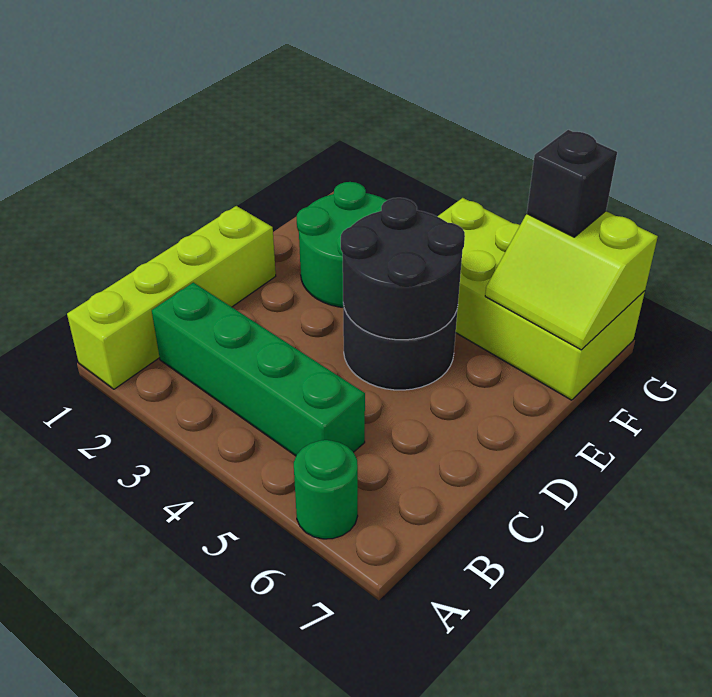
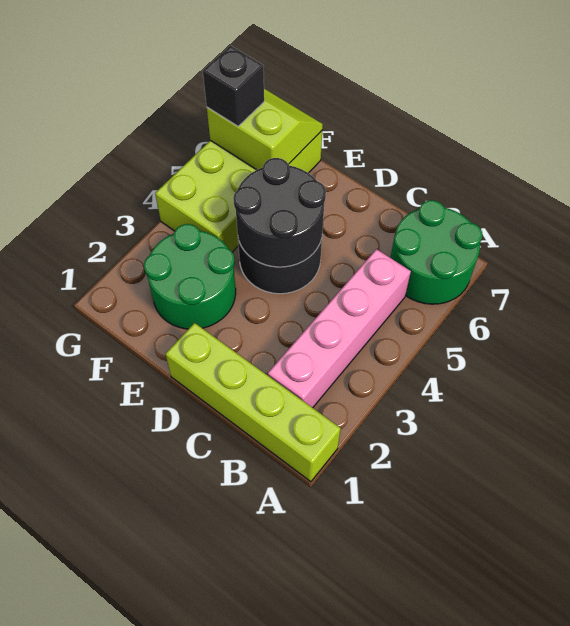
green 1x1 round brick [294,440,358,539] -> green 2x2 round brick [391,200,482,304]
green 1x4 brick [152,282,365,456] -> pink 1x4 brick [268,249,411,408]
lime 2x2 slope [485,211,658,350] -> lime 2x2 slope turned to [207,89,323,170]

